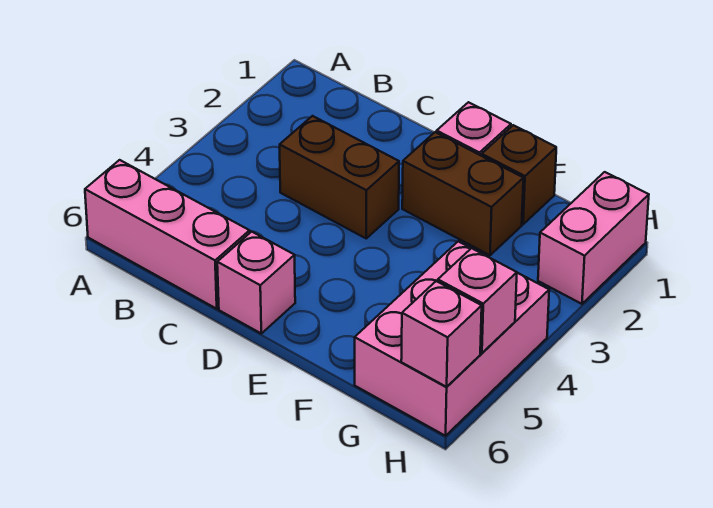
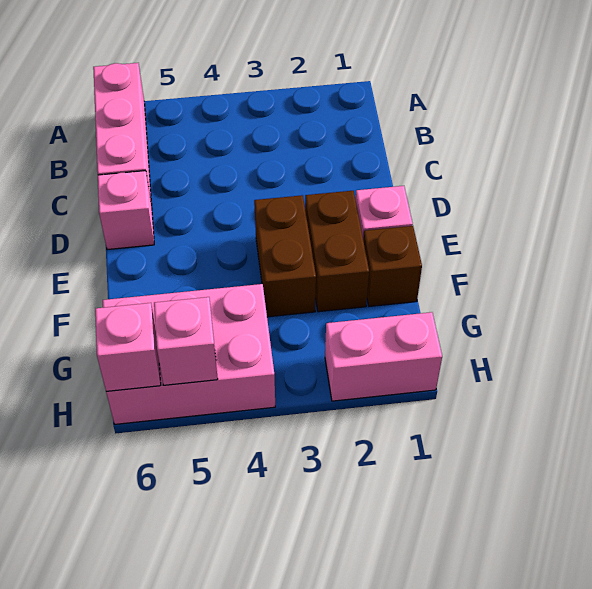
brown 1x2 brick [280,116,399,238] -> brown 1x2 brick moved to [254,195,316,317]

